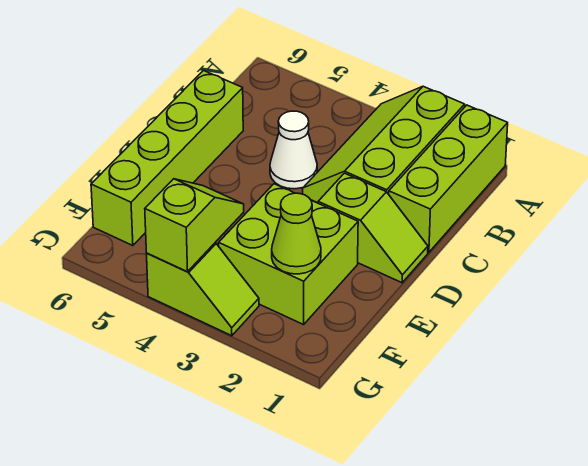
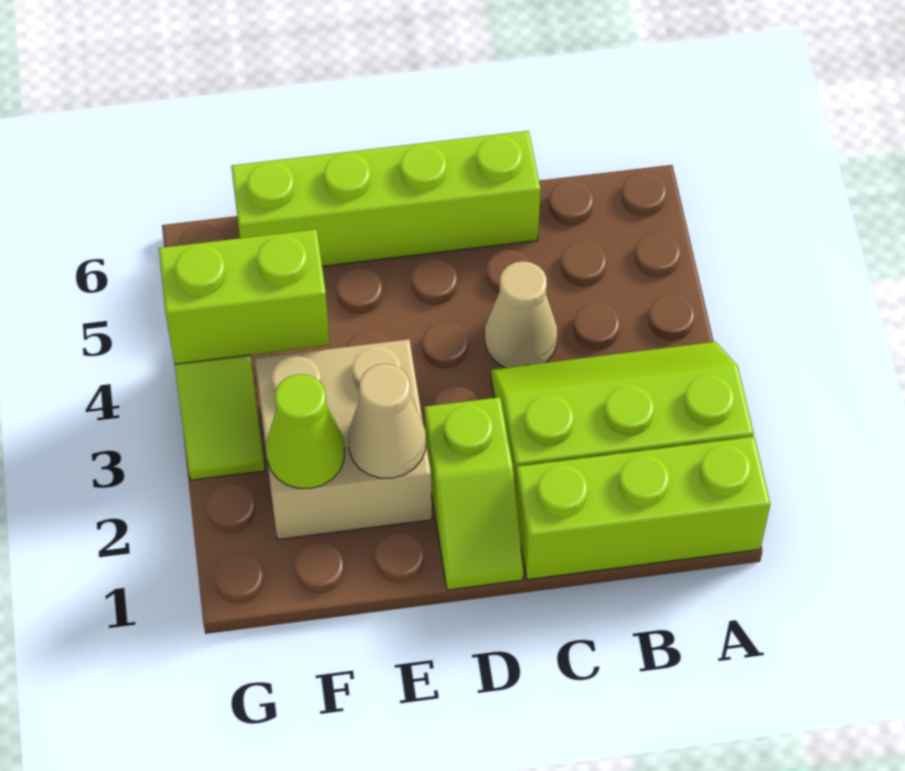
white 1x1 cone [270,111,317,189] -> tan 1x1 cone [485,261,557,368]
lime 2x2 brick [219,184,358,325] -> tan 2x2 brick [255,339,432,539]
none -> tan 1x1 cone [348,364,426,478]
lime 1x2 slope [145,179,244,272] -> lime 1x2 brick [159,229,330,364]

